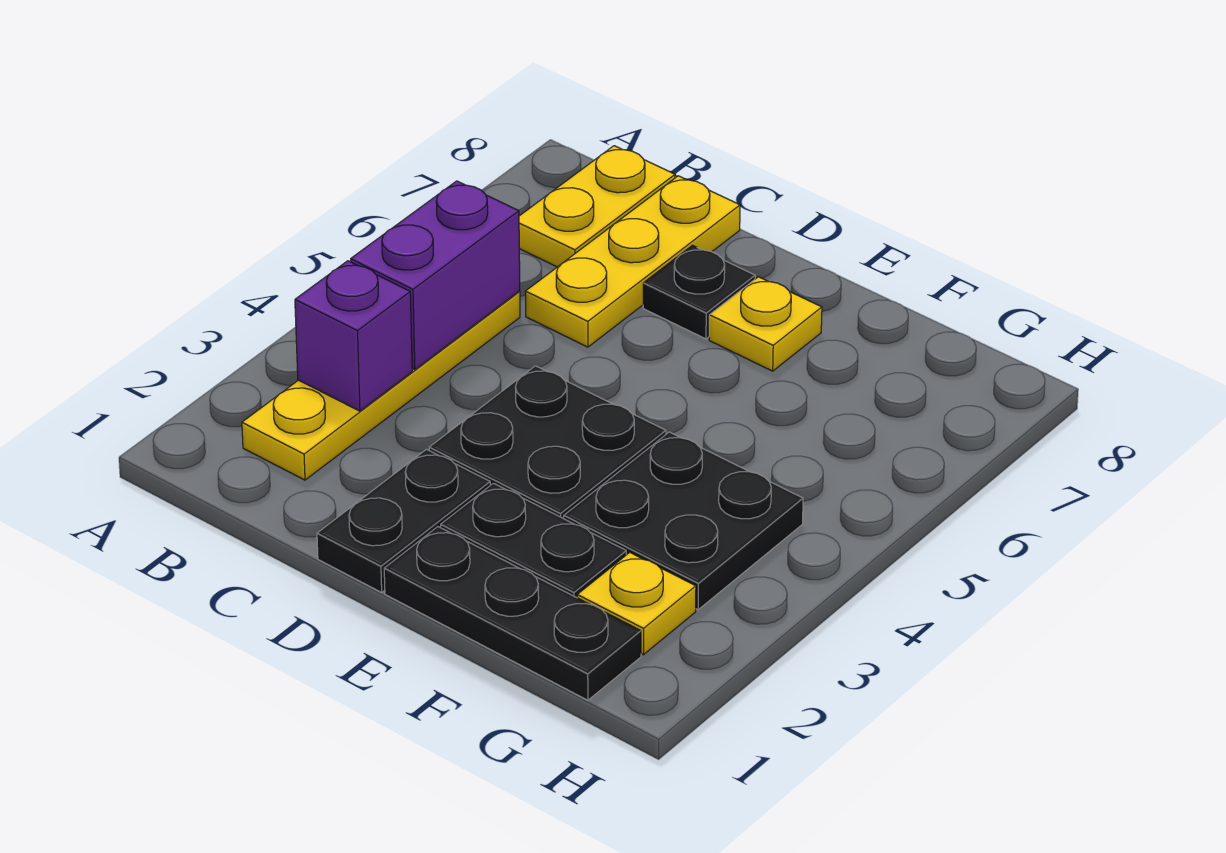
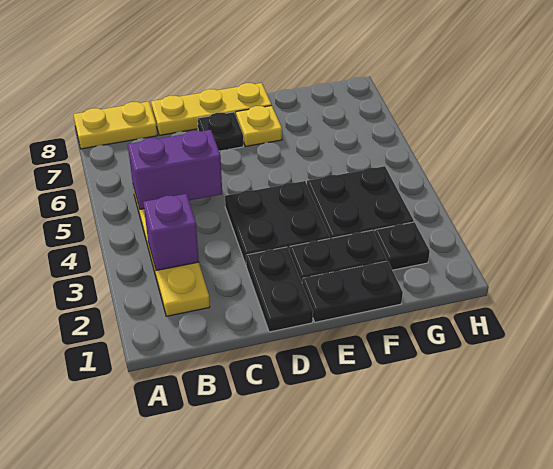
purple 1x2 brick [351,181,520,370] -> purple 1x2 brick turned to [128,130,222,209]
yellow 1x2 plate [519,146,675,267] -> yellow 1x2 plate turned to [73,102,157,149]
yellow 1x3 plate [525,176,740,347] -> yellow 1x3 plate turned to [151,83,271,135]
black 1x3 plate [384,527,641,700] -> black 1x2 plate [302,261,403,322]
yellow 1x1 plate [577,552,696,655] -> black 1x1 plate [375,222,430,270]

